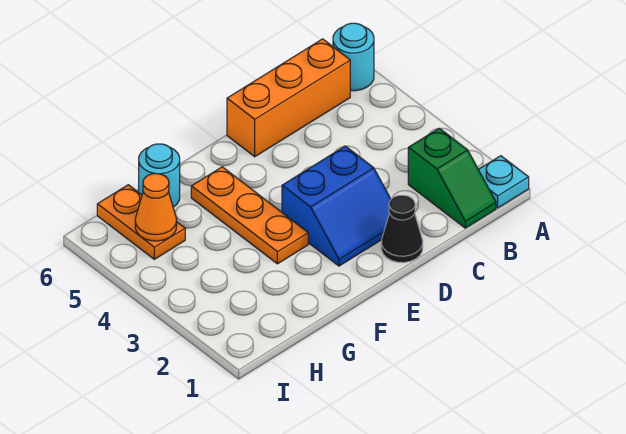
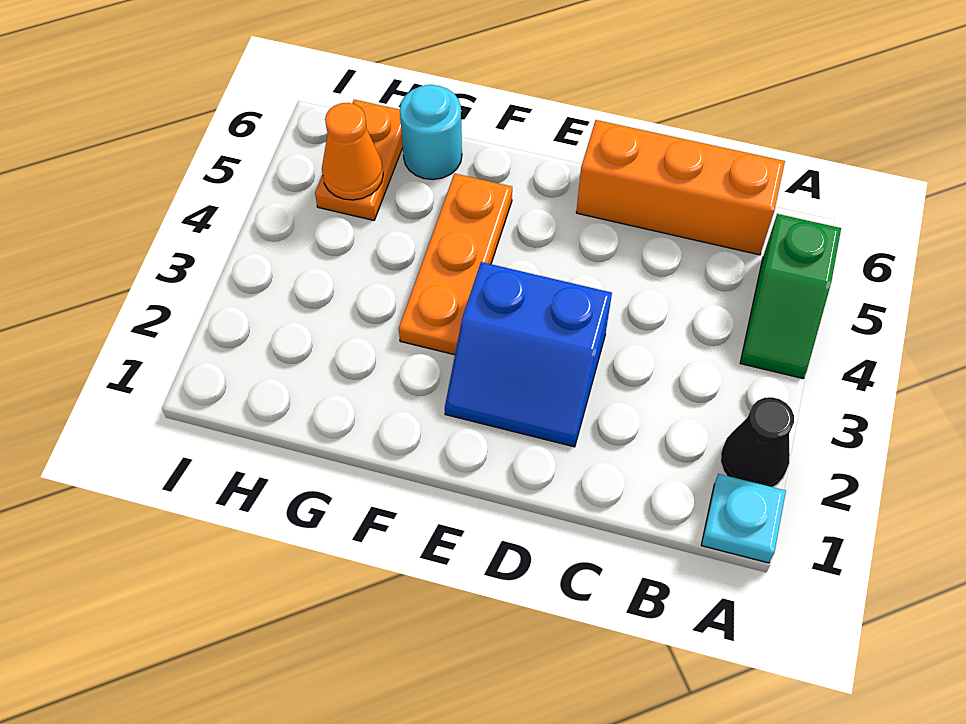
cyan 1x1 round brick [333,23,374,91] -> none
green 1x2 slope [408,128,496,228] -> green 1x2 slope moved to [740,214,841,378]
black 1x1 cone [381,195,423,263] -> black 1x1 cone moved to [721,397,794,487]

